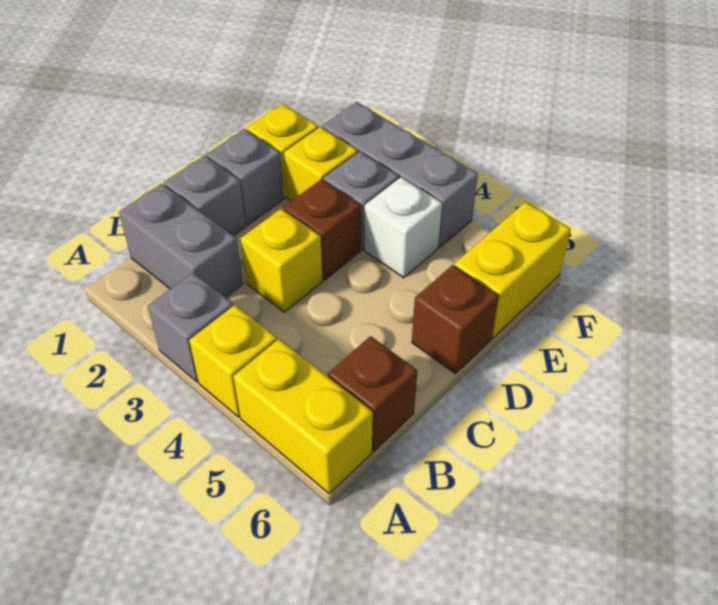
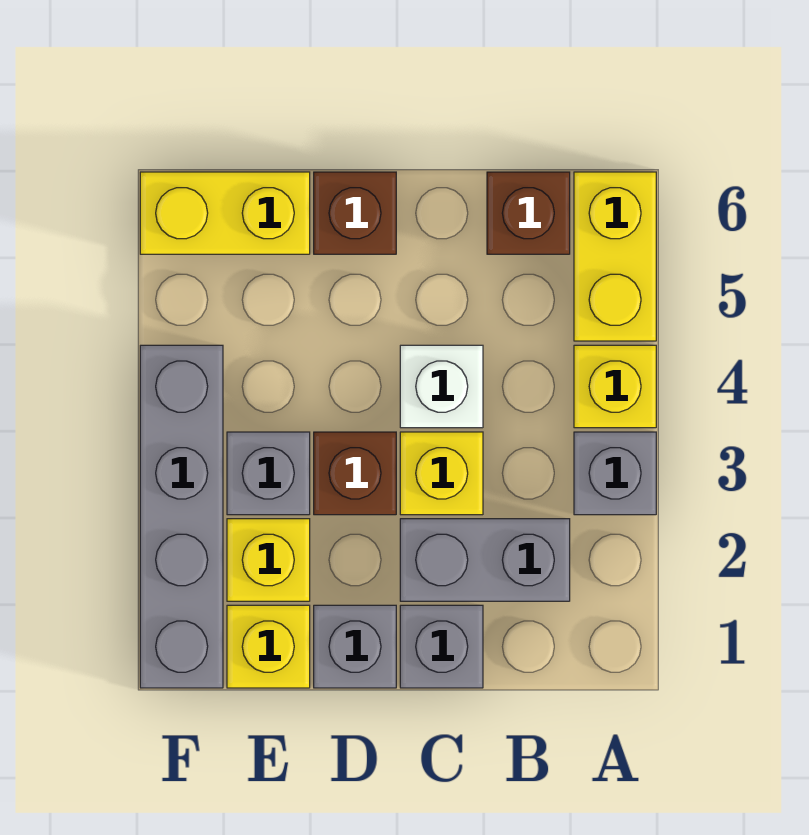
grey 1x2 brick [119,184,243,297] -> grey 1x2 brick turned to [400,519,570,601]
white 1x1 brick [364,177,442,278] -> white 1x1 brick moved to [400,345,483,428]
grey 1x3 brick [322,102,478,247] -> grey 1x4 brick [140,345,223,688]

